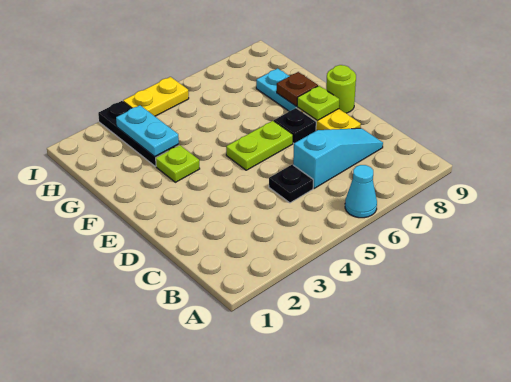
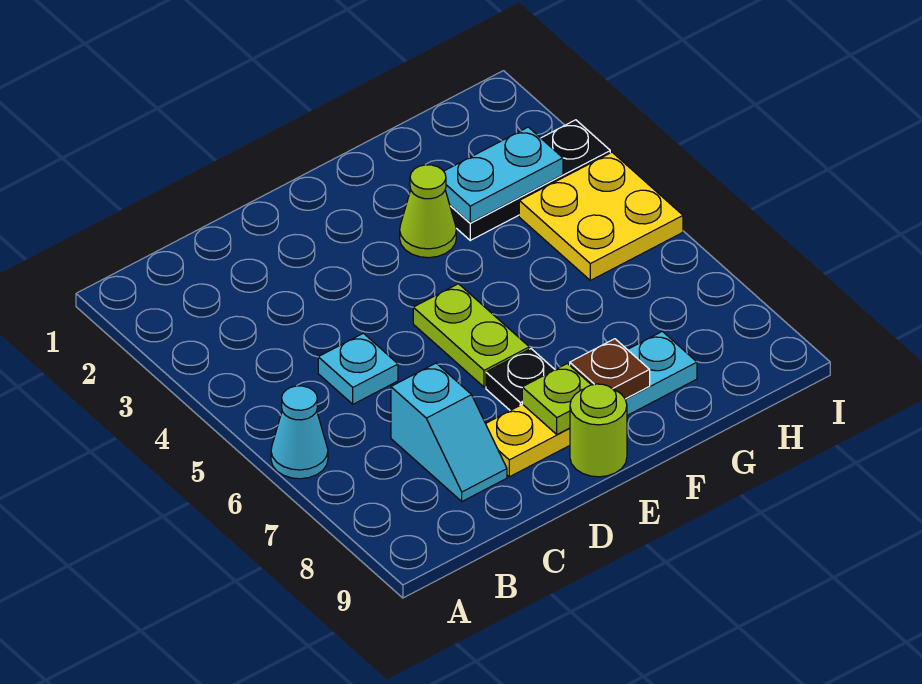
black 1x1 plate [269,165,313,203] -> cyan 1x1 plate [318,333,398,404]
cyan 1x3 slope [293,128,383,188] -> cyan 1x2 slope [391,363,507,501]
lime 1x1 plate [156,145,200,182] -> lime 1x1 cone [400,165,456,258]
yellow 1x2 plate [123,77,189,116] -> yellow 2x2 plate [519,152,683,280]

